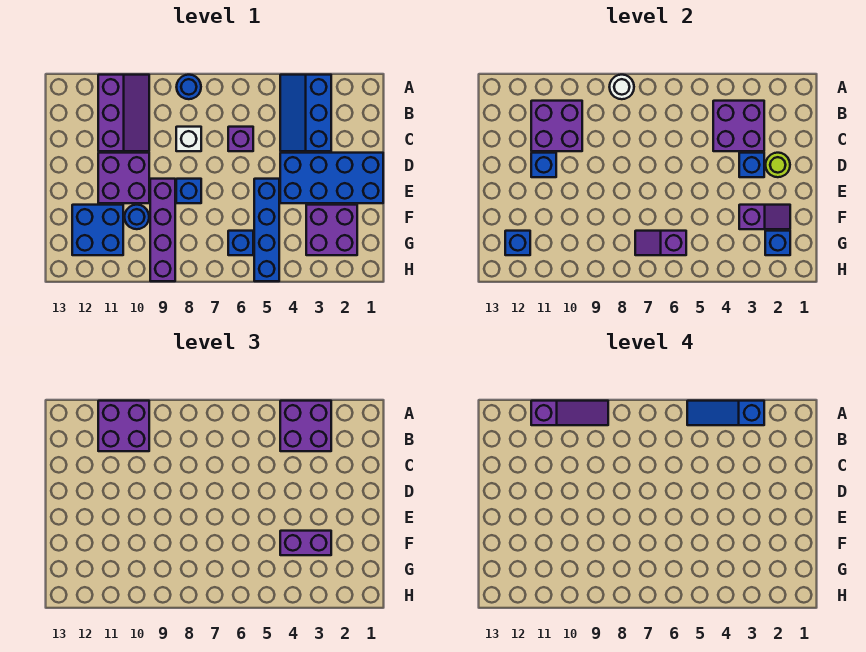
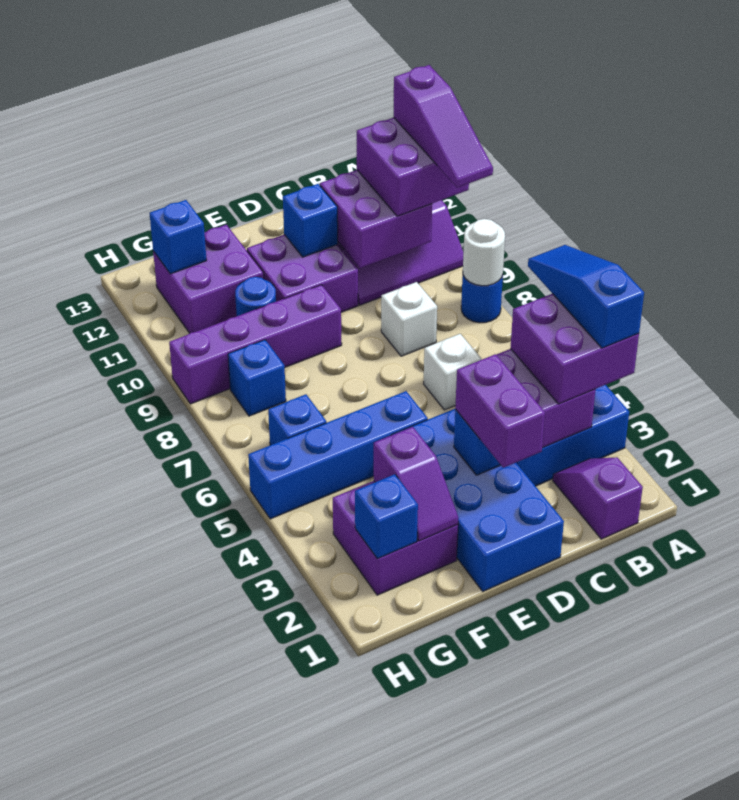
purple 1x1 brick [228,127,253,151] -> white 1x1 brick [424,334,482,410]
lime 1x1 round brick [766,153,790,177] -> none
blue 1x1 brick [176,179,201,203] -> blue 1x1 brick moved to [228,340,286,416]
purple 1x2 brick [280,531,331,555] -> purple 1x2 brick moved to [455,354,545,468]
blue 2x2 brick [72,205,123,255] -> purple 2x2 brick [153,225,264,333]
purple 1x2 slope [635,231,686,255] -> purple 1x2 slope moved to [553,457,643,539]

